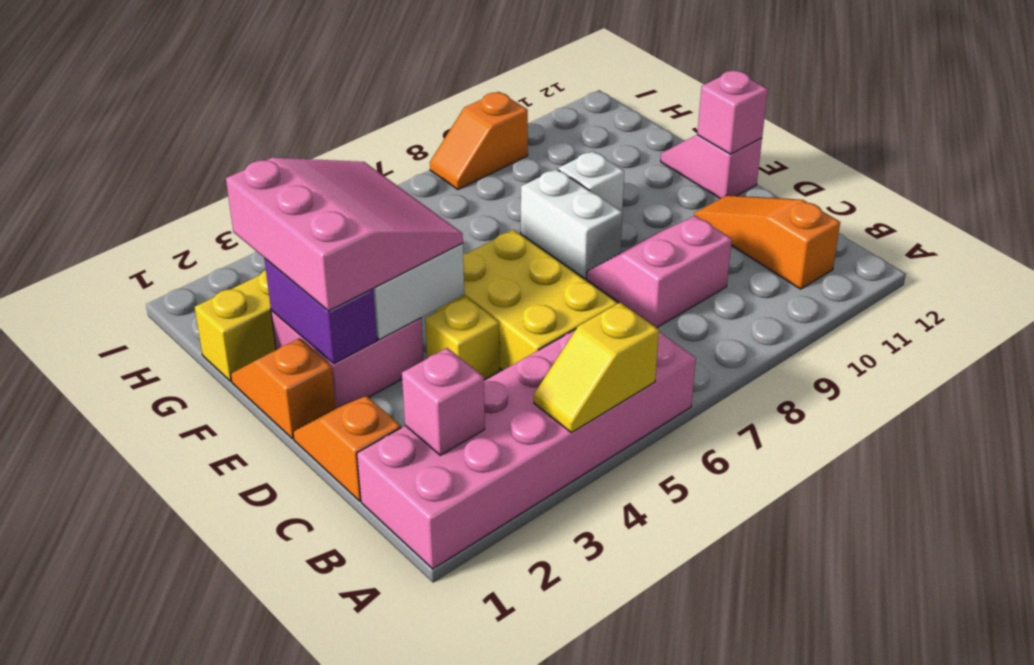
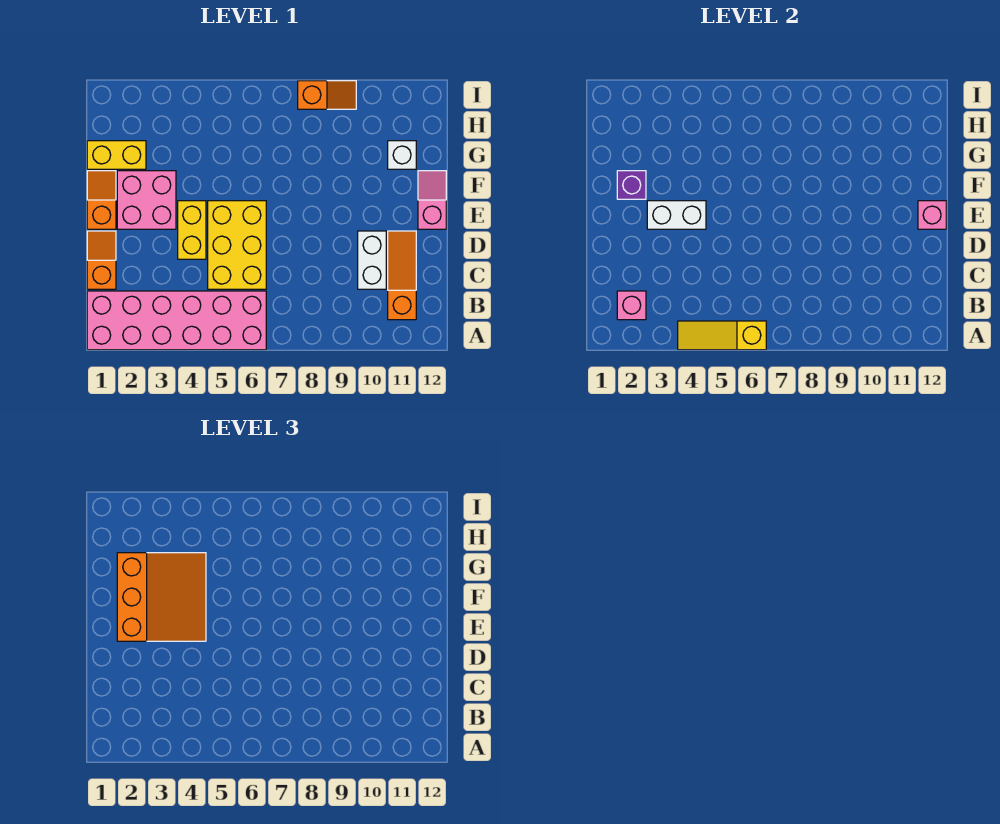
yellow 1x2 slope [534,303,659,433] -> yellow 1x3 slope [678,321,766,350]
pink 2x2 slope [587,216,732,328] -> none
yellow 1x1 brick [425,297,500,380] -> yellow 1x2 brick [178,201,206,259]
purple 1x2 brick [265,259,377,364] -> purple 1x1 brick [617,171,646,199]
pink 3x3 slope [226,158,463,311] -> orange 3x3 slope [117,553,206,641]
white 1x2 brick [521,169,622,279] -> white 1x2 brick moved to [358,231,386,289]
white 1x1 brick [558,151,624,211] -> white 1x1 brick moved to [388,141,416,169]
orange 1x2 slope [430,92,528,190] -> orange 1x2 slope turned to [298,81,356,109]

